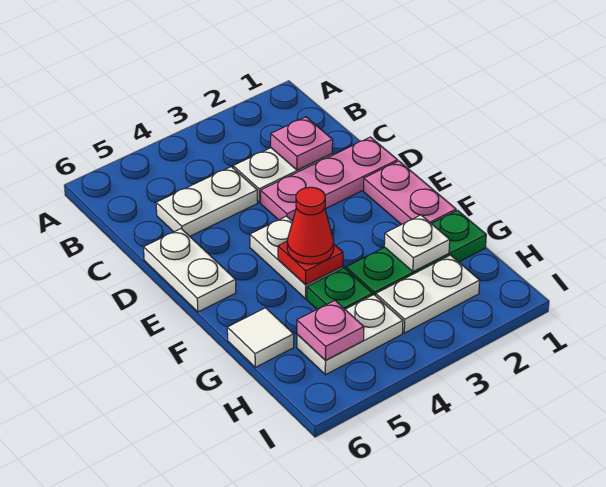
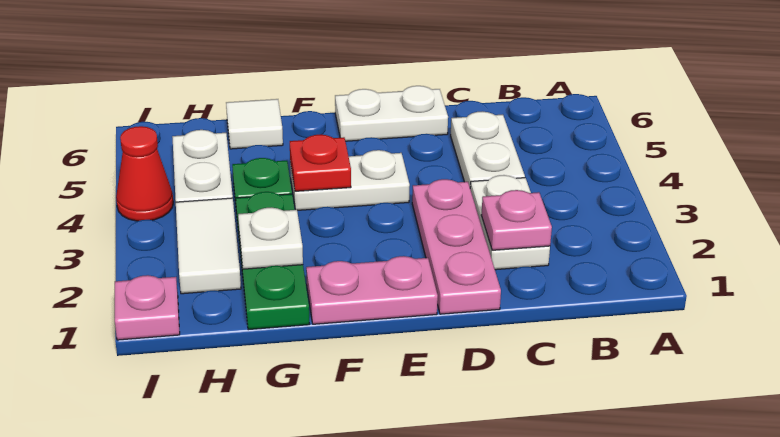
red 1x1 cone [287,187,334,264] -> red 1x1 cone moved to [116,126,173,221]
white 1x2 plate [376,255,480,333] -> white 1x2 tile [176,198,241,294]
pink 1x1 plate [297,301,364,360] -> pink 1x1 plate moved to [115,275,180,340]

